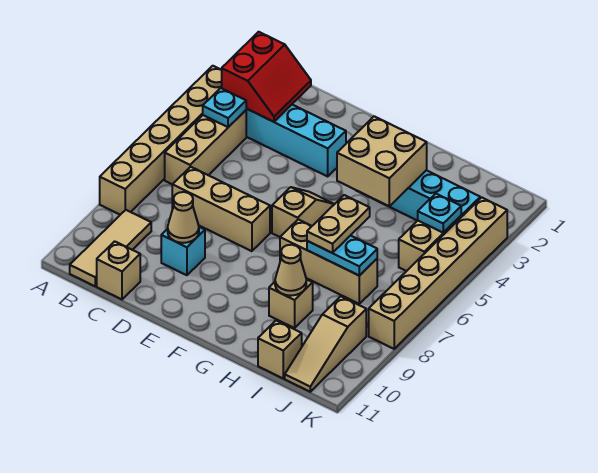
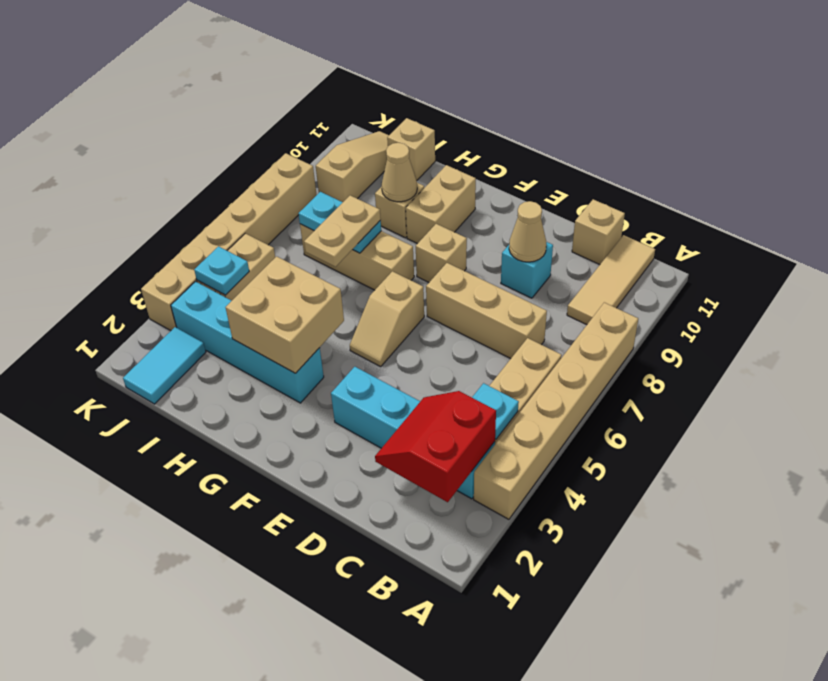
none -> tan 1x1 brick [416,224,467,282]
none -> tan 1x2 brick [406,165,476,244]
none -> cyan 1x2 tile [123,327,206,404]

